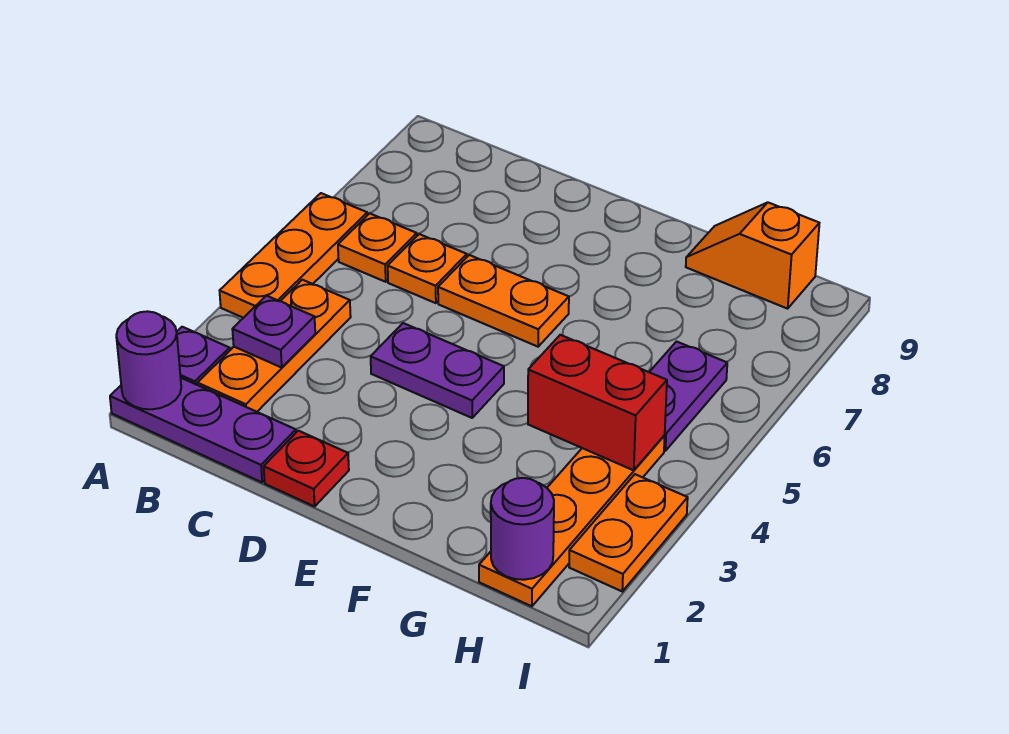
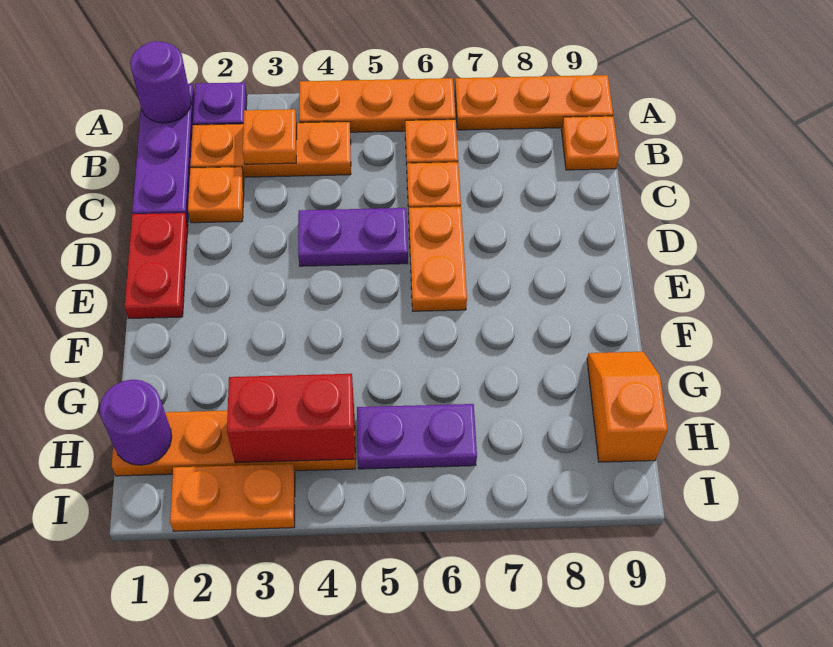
none -> orange 1x3 plate [455,75,613,130]
purple 1x1 plate [232,296,315,368] -> orange 1x1 plate [243,109,297,164]
none -> orange 1x1 plate [561,116,619,170]
none -> orange 1x1 plate [188,167,244,223]
red 1x1 plate [264,431,349,507] -> red 1x2 plate [125,213,188,318]
purple 1x2 plate [371,323,504,418] -> purple 1x2 plate turned to [298,208,408,266]
red 1x2 brick [528,335,667,470] -> red 1x2 brick turned to [227,374,355,463]

